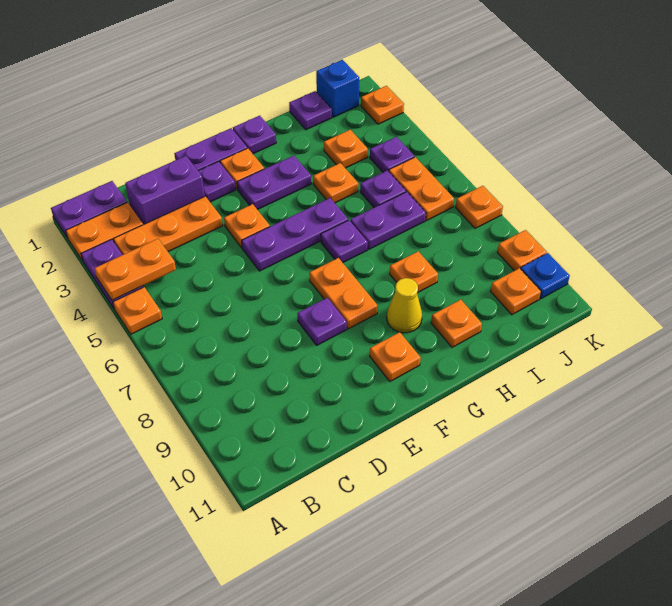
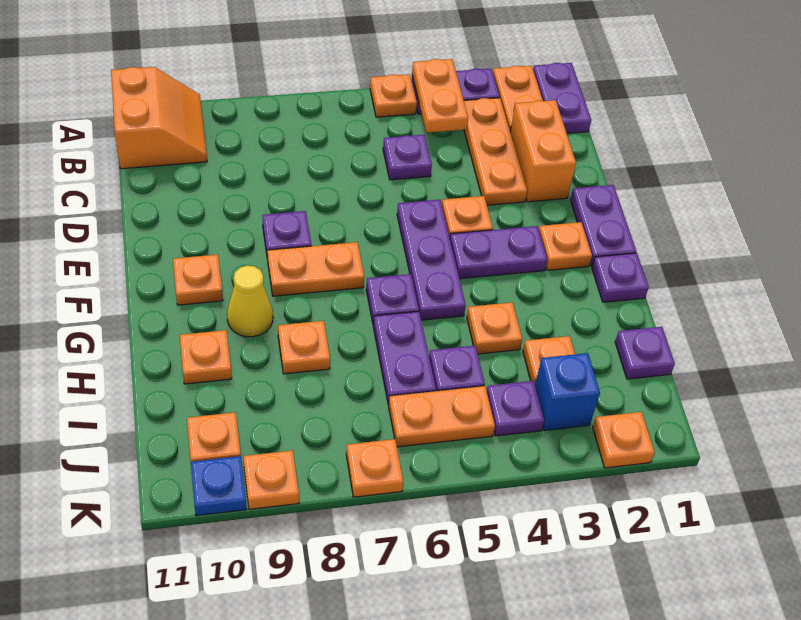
none -> orange 2x2 slope [111,67,207,169]
purple 1x2 brick [125,156,205,225] -> orange 1x2 brick [510,100,576,202]
purple 1x1 plate [198,161,236,202] -> purple 1x1 plate moved to [383,135,432,180]
purple 1x2 plate [237,156,311,210] -> purple 1x2 plate turned to [450,226,547,279]
blue 1x1 brick [316,60,359,117] -> blue 1x1 brick moved to [535,353,600,431]

